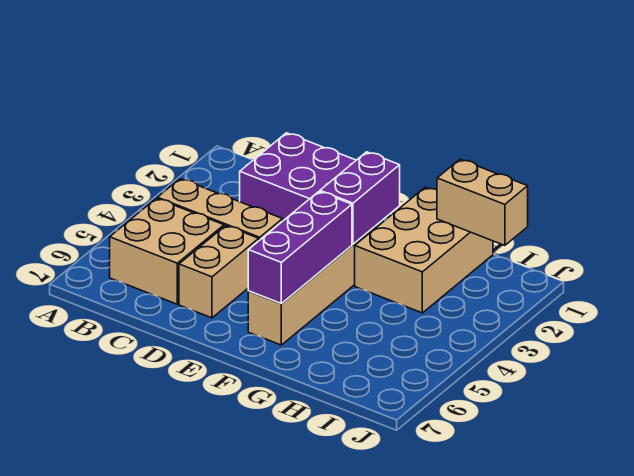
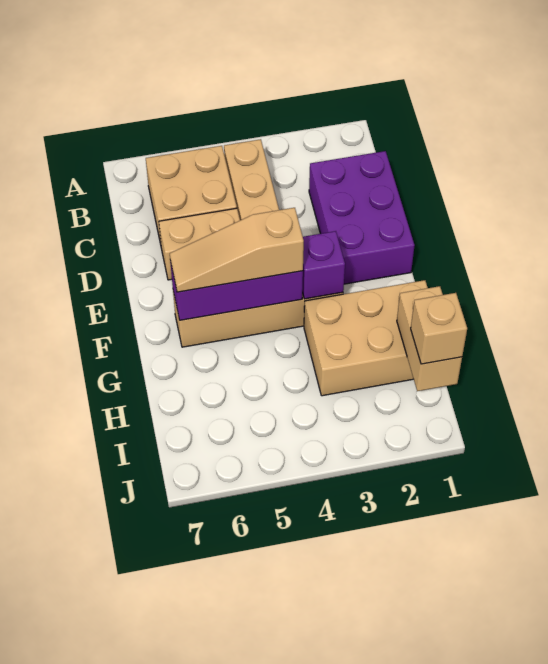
purple 1x2 brick [320,152,400,244] -> purple 1x1 brick [302,231,345,299]
none -> tan 1x3 slope [170,208,304,292]
none -> tan 1x1 brick [411,293,467,364]

